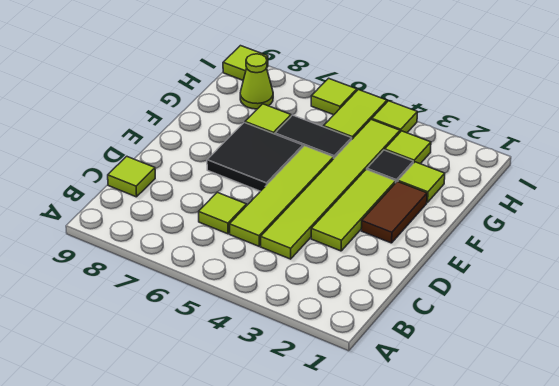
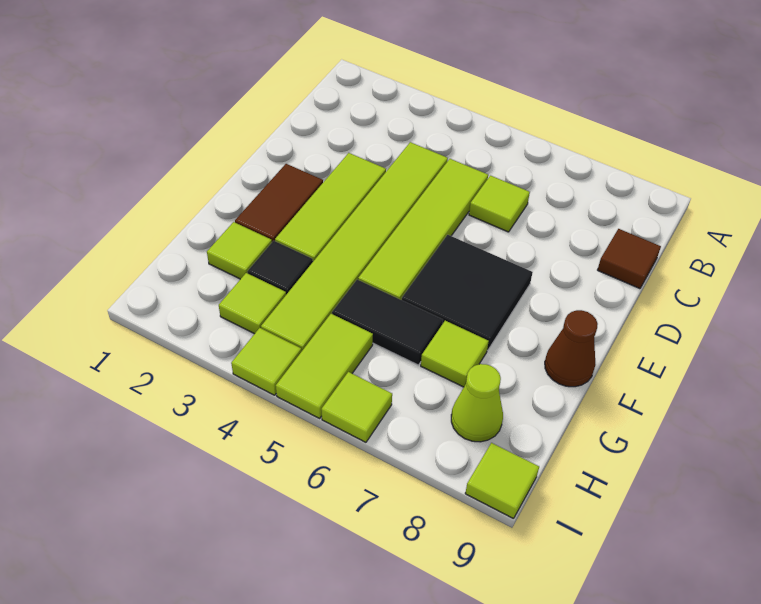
lime 1x1 tile [108,156,155,197] -> brown 1x1 tile [598,229,661,289]
none -> brown 1x1 cone [545,310,598,387]

